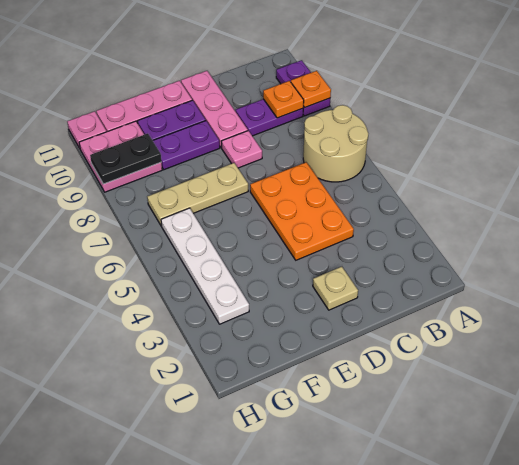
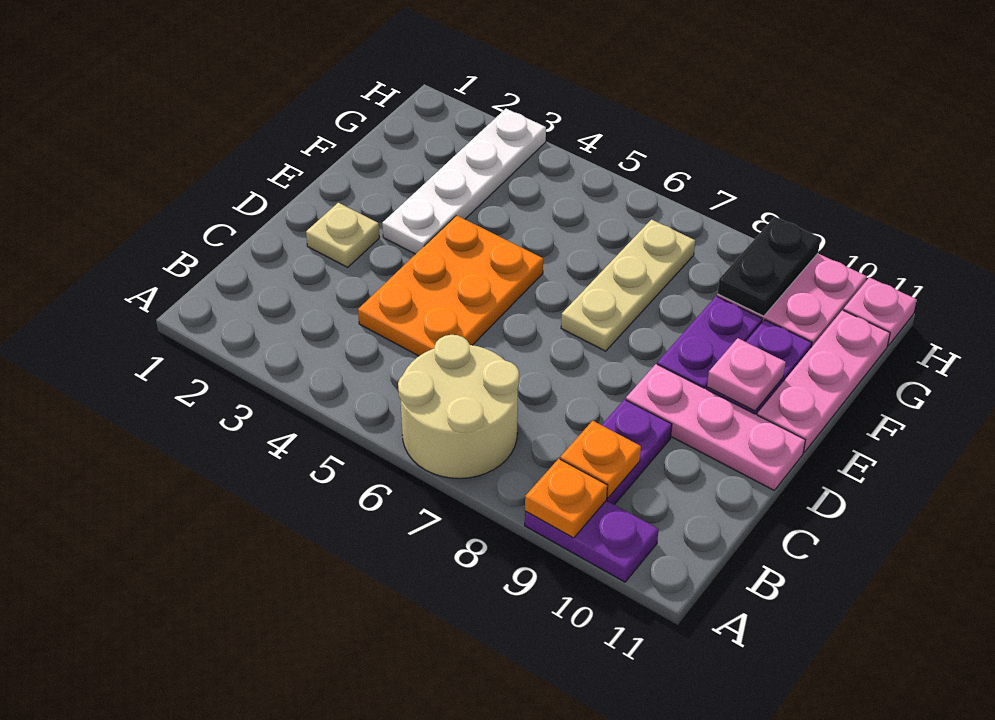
orange 2x3 plate [250,162,354,260] -> orange 2x3 plate turned to [358,215,543,356]
pink 1x1 plate [221,131,262,168] -> pink 1x1 plate moved to [707,338,786,411]
white 1x4 plate [161,208,249,324] -> white 1x4 plate turned to [382,109,546,254]

